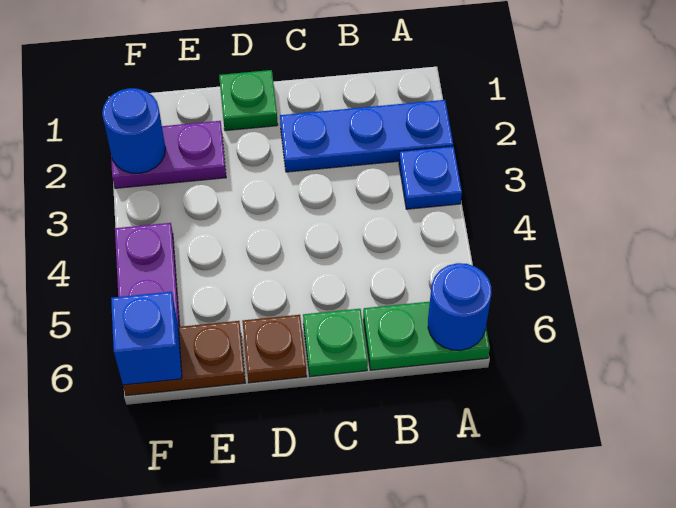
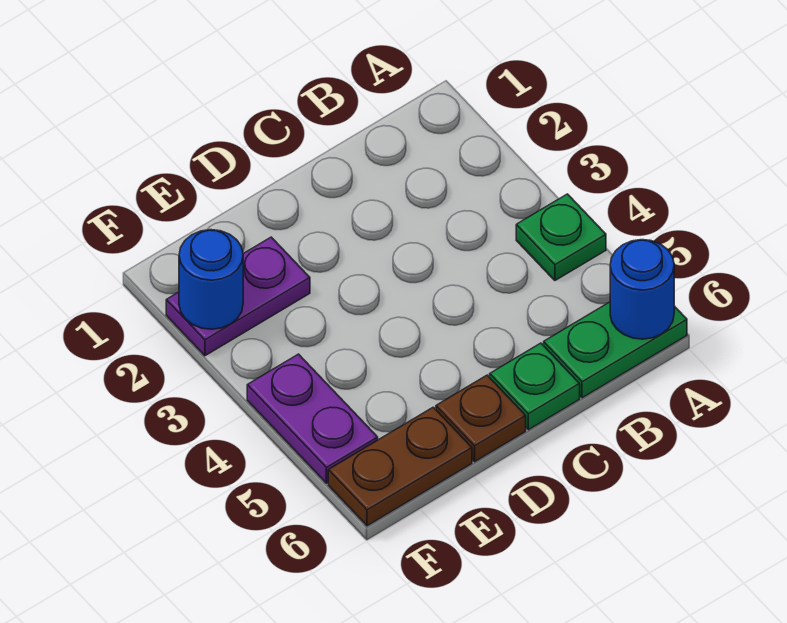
blue 1x3 plate [280,100,453,172] -> none
blue 1x1 plate [399,146,462,209] -> none
green 1x1 plate [219,70,278,131] -> green 1x1 plate moved to [516,194,606,280]
blue 1x1 brick [111,292,182,385] -> none

